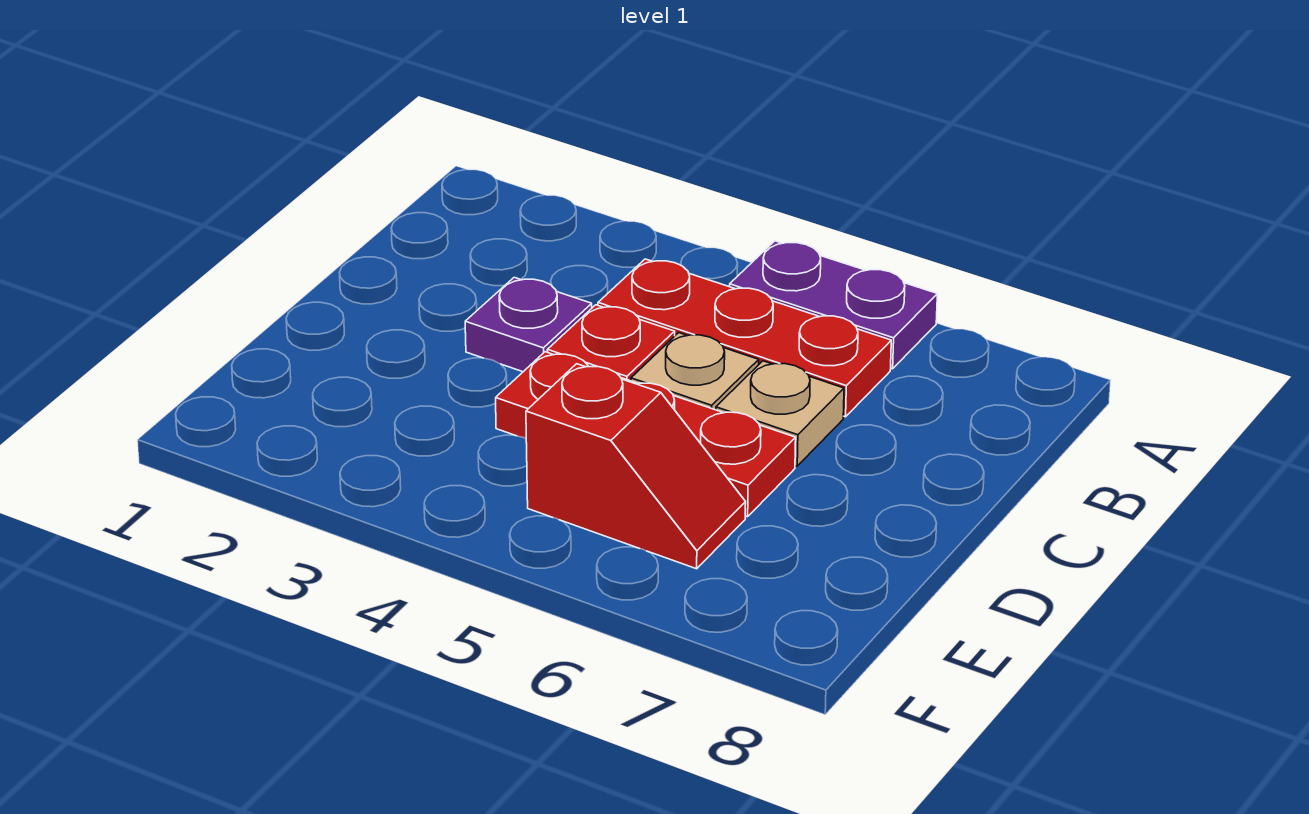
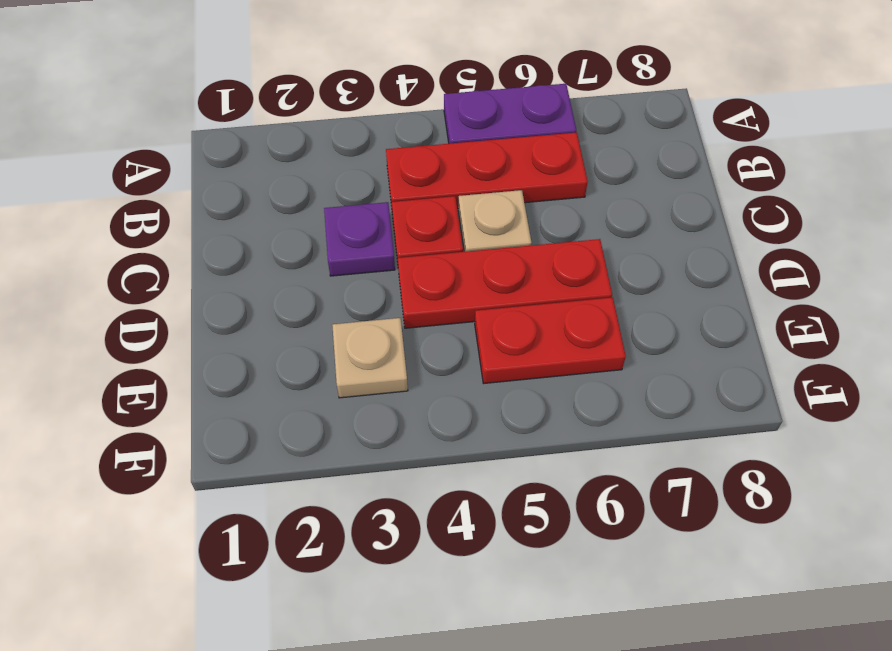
tan 1x1 plate [716,361,844,466] -> tan 1x1 plate moved to [332,318,408,398]
red 1x2 slope [526,364,746,569] -> red 1x2 plate [475,297,626,384]

